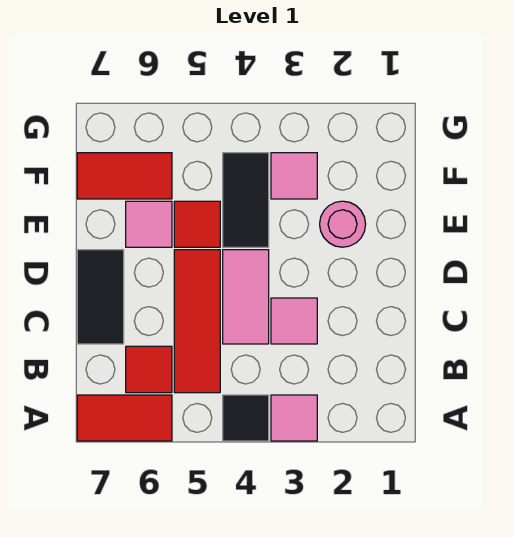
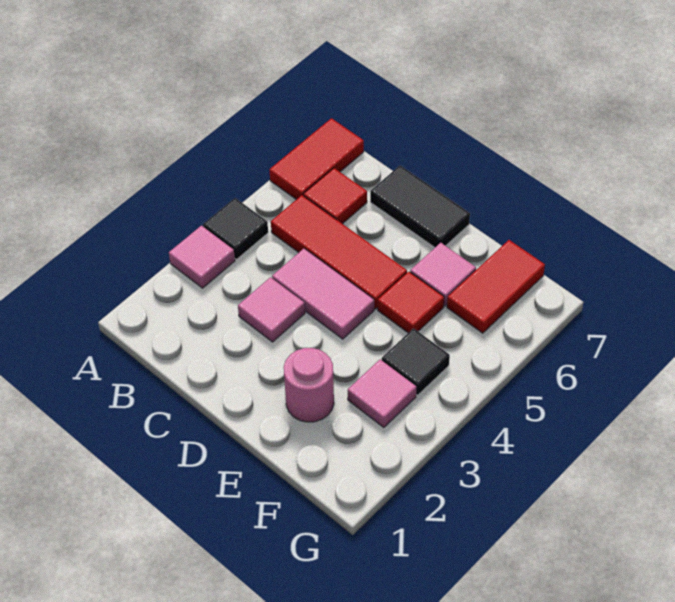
black 1x2 tile [223,153,269,247] -> black 1x1 tile [382,328,450,395]

